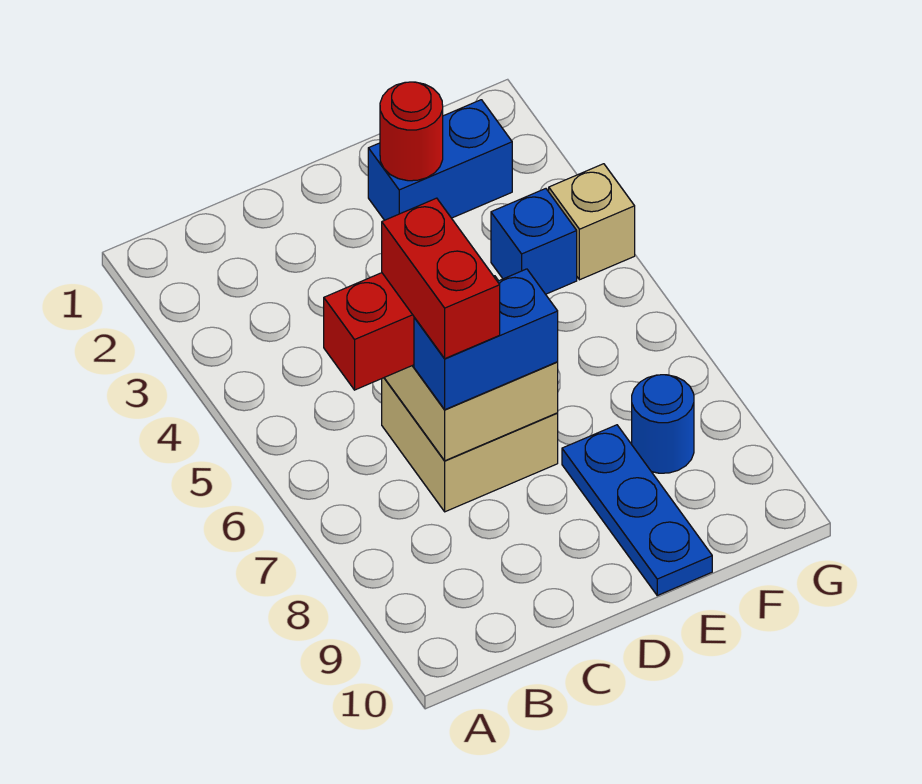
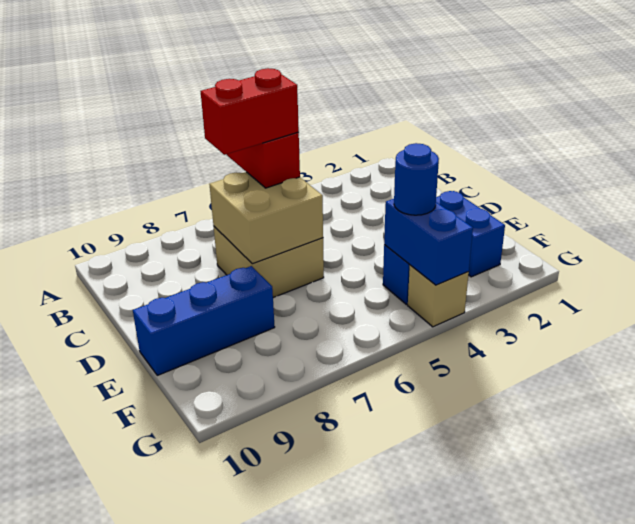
blue 1x2 brick [414,269,558,410] -> blue 1x2 brick moved to [384,199,473,285]
red 1x1 round brick [380,82,443,181] -> none
blue 1x3 plate [562,425,712,595] -> blue 1x3 brick [133,266,275,375]
blue 1x1 round brick [632,375,694,473] -> blue 1x1 round brick moved to [394,143,439,215]

